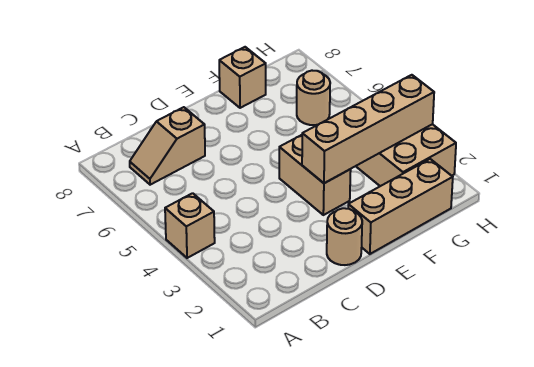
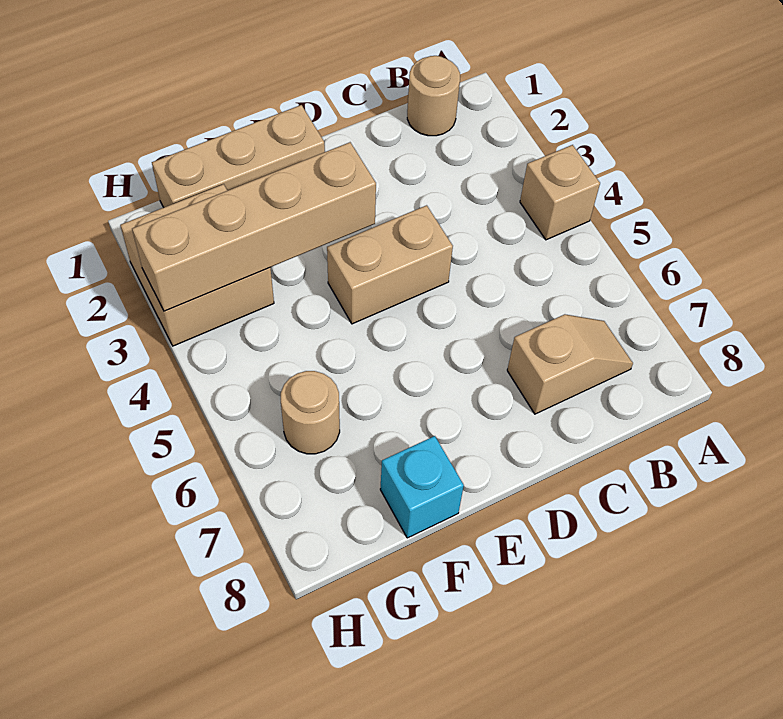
tan 1x1 round brick [327,208,362,265] -> tan 1x1 round brick moved to [407,56,460,136]
tan 1x2 brick [279,135,351,215] -> tan 1x2 brick turned to [327,205,453,324]
tan 1x1 brick [219,47,266,108] -> cyan 1x1 brick [380,436,464,538]

